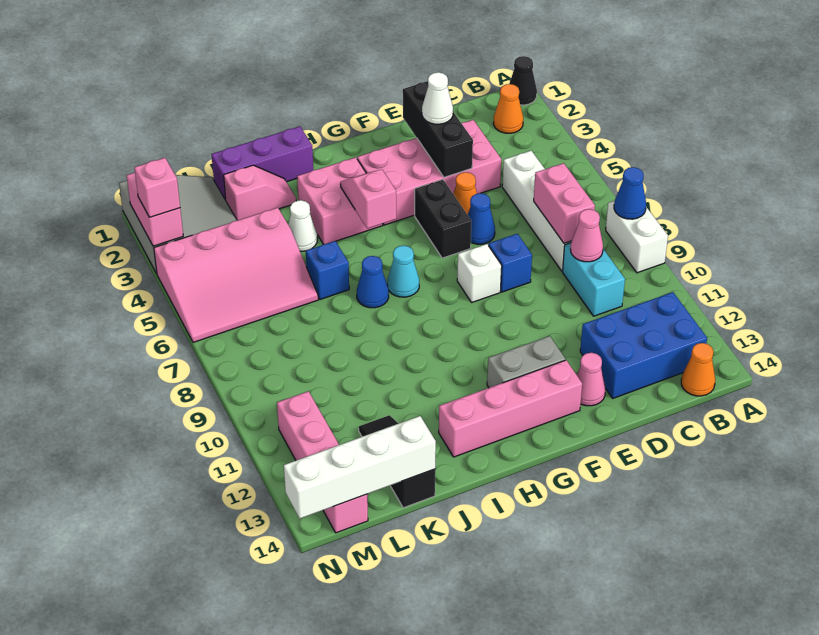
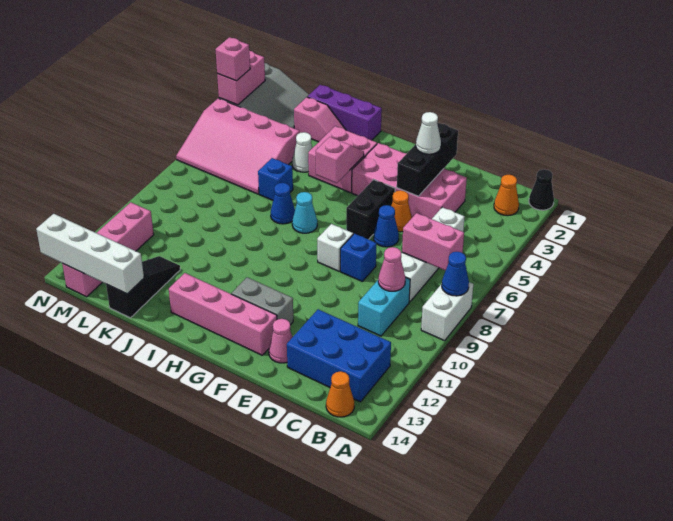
pink 1x2 brick [534,163,595,243] -> pink 1x2 brick turned to [402,213,464,271]

